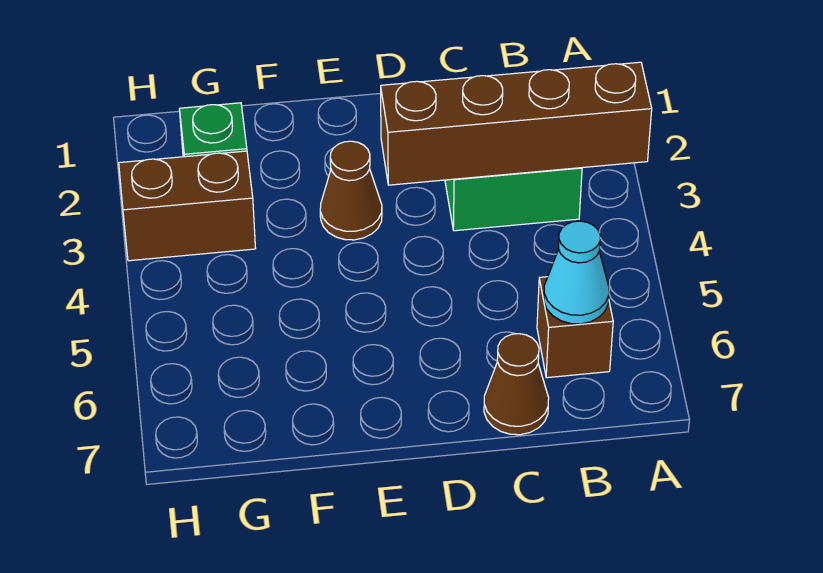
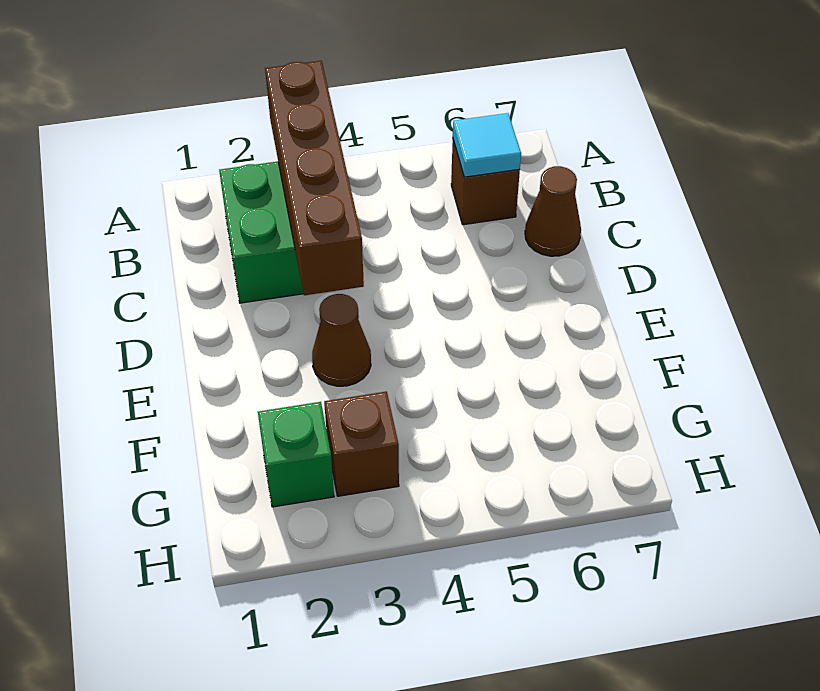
cyan 1x1 cone [544,221,609,324] -> cyan 1x1 tile [453,113,521,177]
brown 1x2 brick [119,151,256,261] -> brown 1x1 brick [324,392,399,496]

